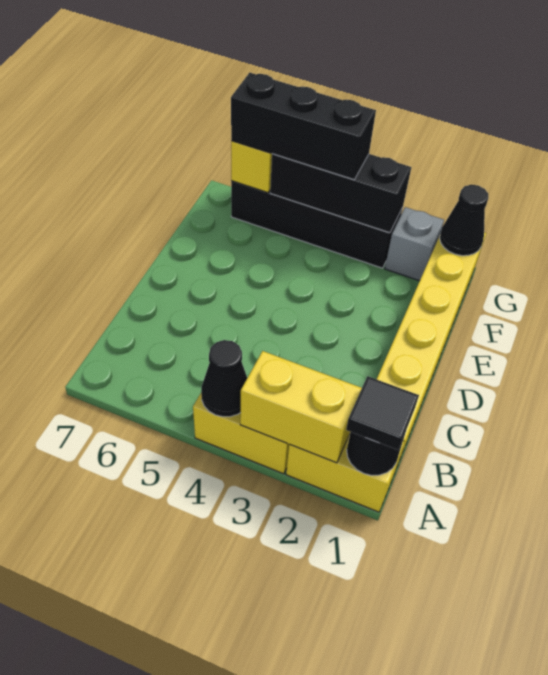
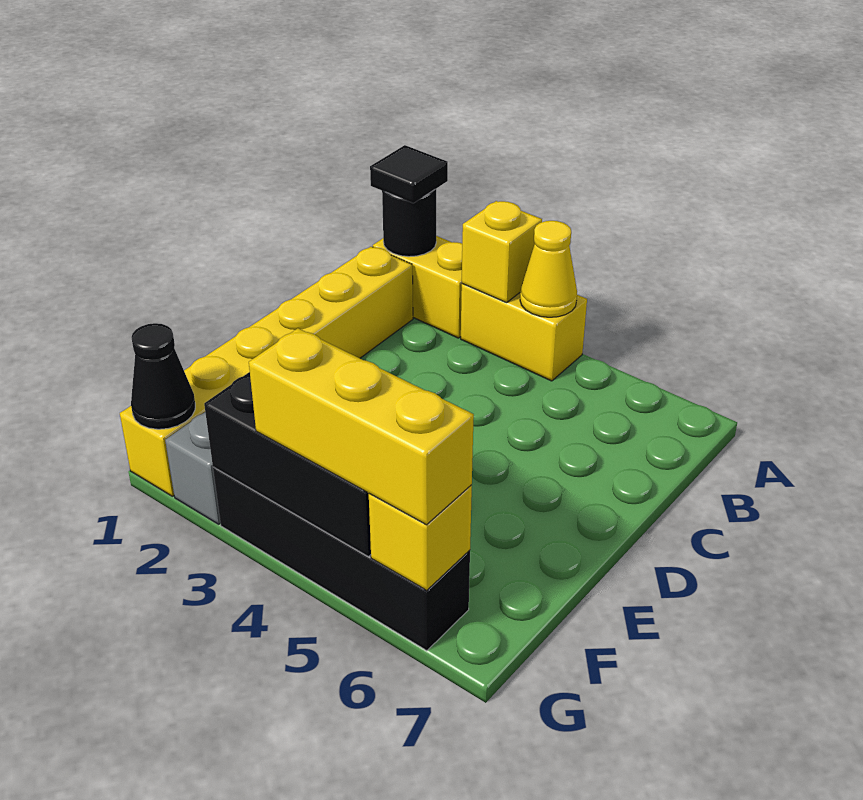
yellow 1x2 brick [240,351,362,463] -> yellow 1x1 brick [462,201,542,303]
black 1x1 cone [201,340,247,417] -> yellow 1x1 cone [520,221,577,317]
black 1x3 brick [231,73,376,180] -> yellow 1x3 brick [249,328,474,525]

